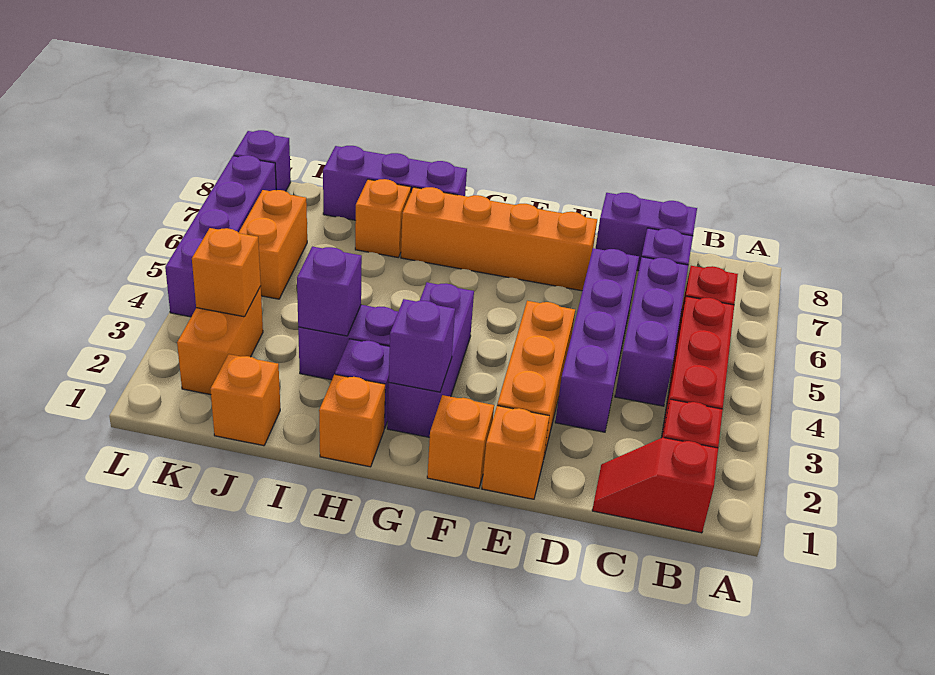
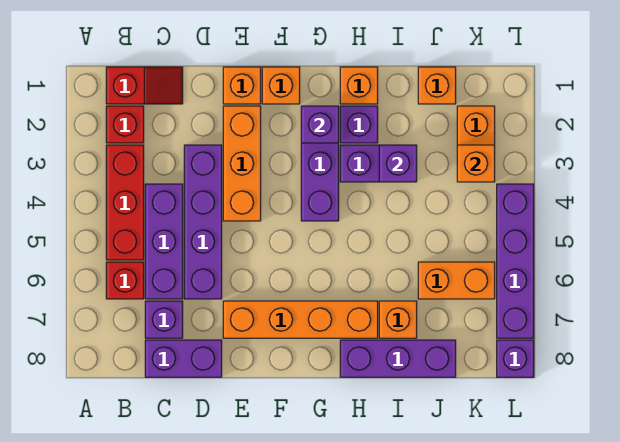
orange 1x2 brick [239,190,307,299] -> orange 1x2 brick turned to [418,262,495,299]

